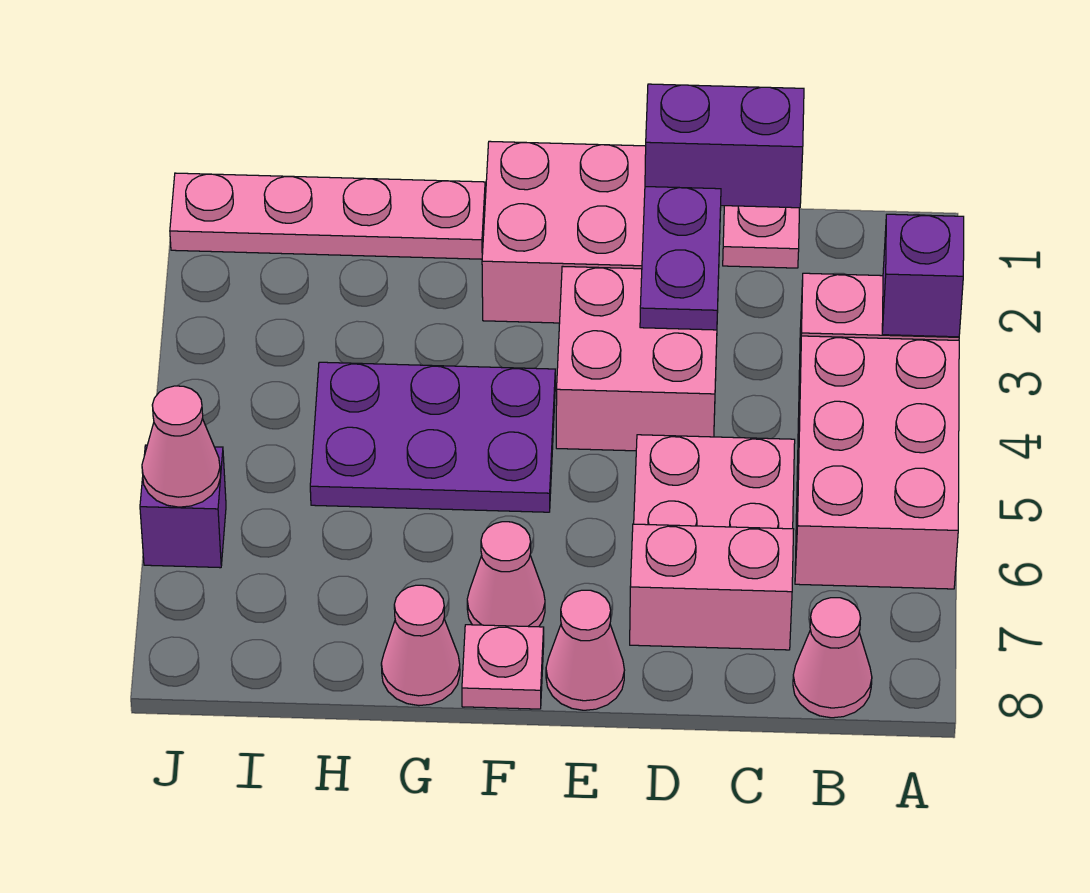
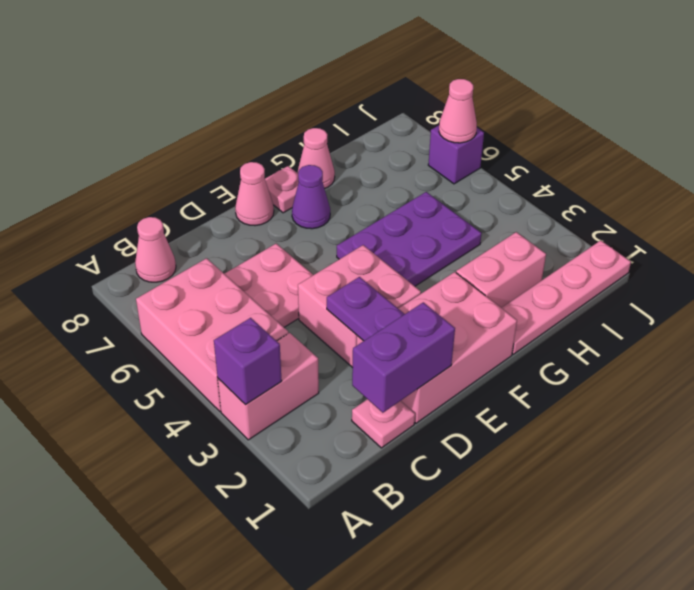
pink 1x2 brick [630,524,794,650] -> pink 1x2 brick moved to [456,232,546,308]
pink 1x1 cone [467,522,545,627] -> purple 1x1 cone [292,165,330,229]

